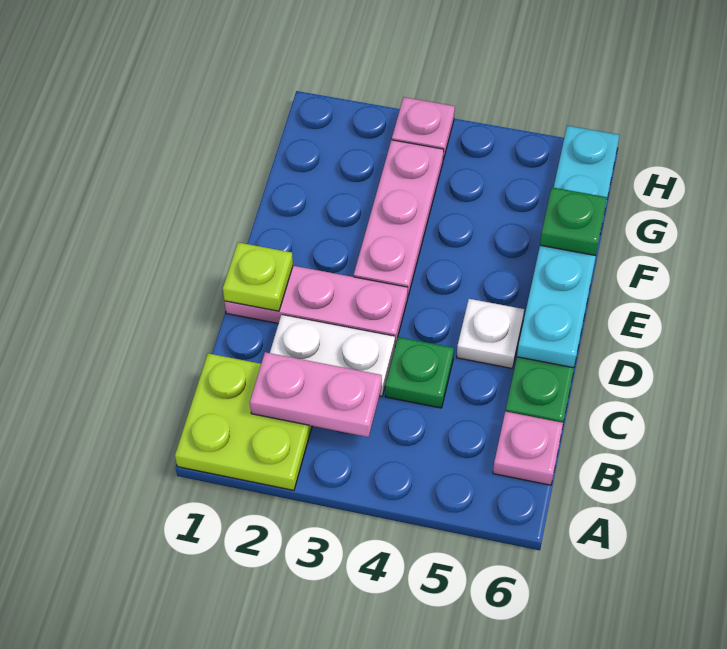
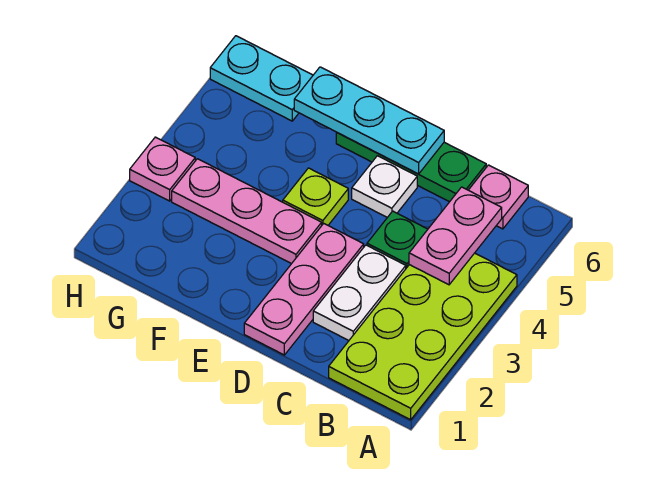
lime 2x2 plate [175,353,312,490] -> lime 2x4 plate [329,253,517,420]
pink 1x2 plate [250,352,382,437] -> pink 1x2 plate moved to [409,187,502,285]
lime 1x1 plate [223,242,293,311] -> lime 1x1 plate moved to [283,168,348,225]
green 1x1 plate [540,187,607,256] -> none

